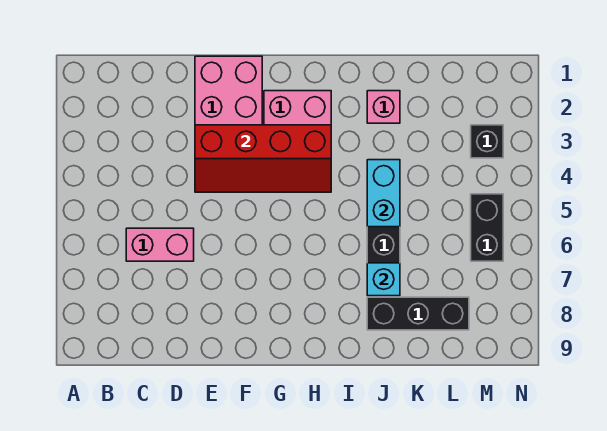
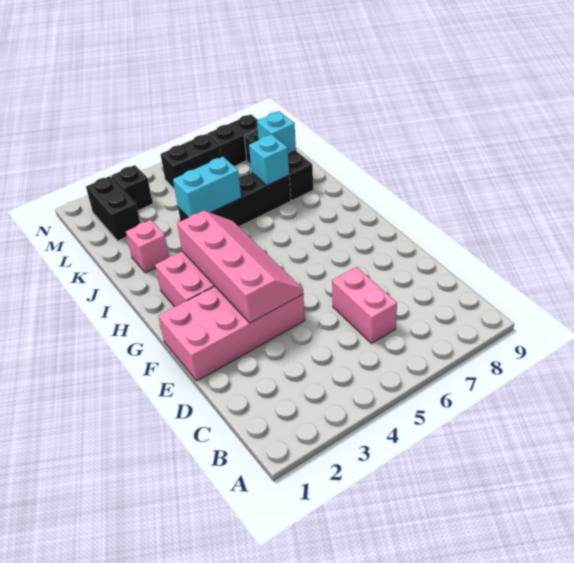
red 2x4 slope [195,125,331,192] -> pink 2x4 slope [177,211,303,323]
none -> cyan 1x1 brick [257,111,296,154]
none -> black 1x2 brick [86,176,140,241]
none -> black 1x2 brick [207,114,258,166]

